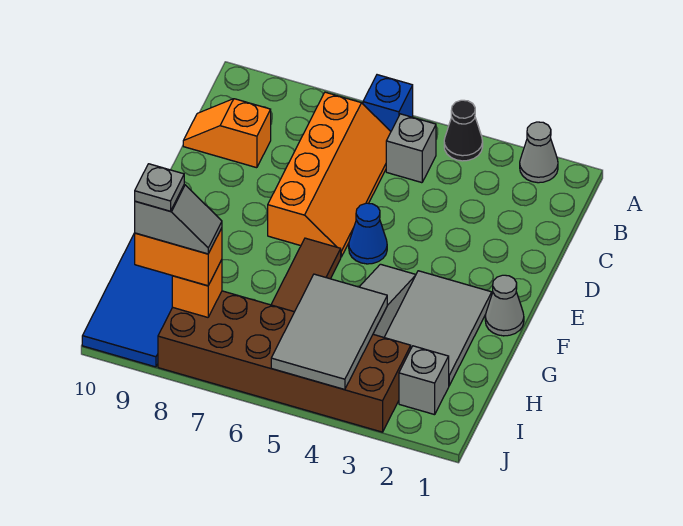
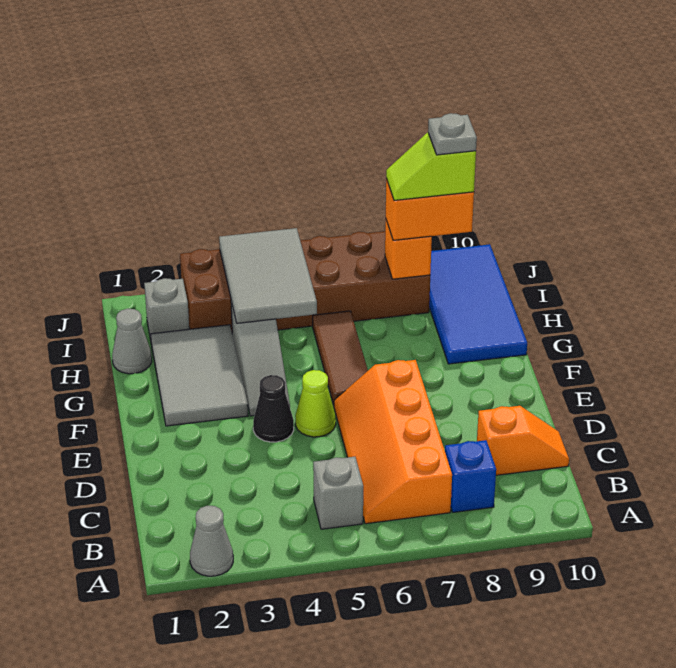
black 1x1 cone [444,100,483,161] -> black 1x1 cone moved to [253,375,294,442]
blue 1x1 brick [363,75,413,131] -> blue 1x1 brick moved to [445,440,496,512]
blue 1x1 cone [349,203,387,264] -> lime 1x1 cone [295,370,336,437]
grey 1x1 cone [485,275,524,336] -> grey 1x1 cone moved to [112,309,152,374]
grey 1x2 slope [135,185,222,254] -> lime 1x2 slope [386,133,476,200]

